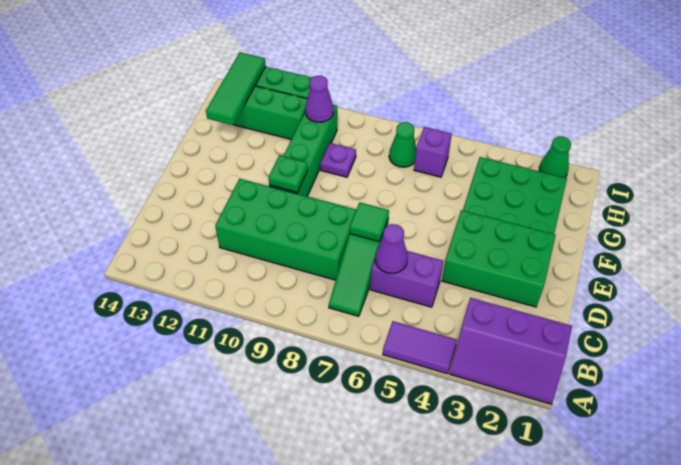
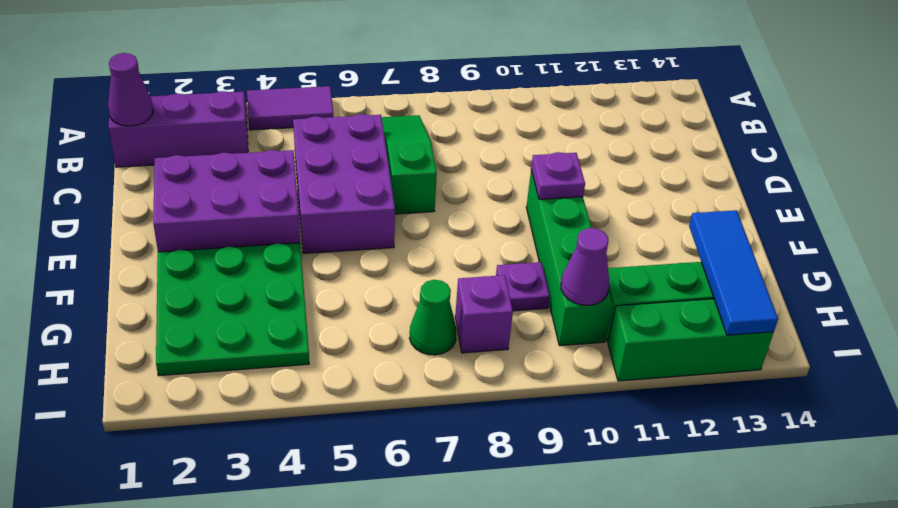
purple 1x2 brick [370,251,443,307] -> purple 2x3 brick [293,114,395,254]
purple 1x1 cone [375,224,408,273] -> purple 1x1 cone moved to [108,53,153,126]
green 2x4 brick [215,179,356,280] -> none
green 2x3 brick [442,210,556,307] -> purple 2x3 brick [153,150,300,252]
green 1x1 tile [350,202,389,242] -> none
green 1x1 plate [268,155,308,192] -> purple 1x1 plate [531,152,585,199]
green 1x3 tile [206,52,266,125] -> blue 1x3 tile [689,210,778,335]
purple 1x1 brick [414,127,452,177] -> purple 1x1 brick moved to [455,275,513,353]
green 1x1 cone [539,136,571,178] -> none

